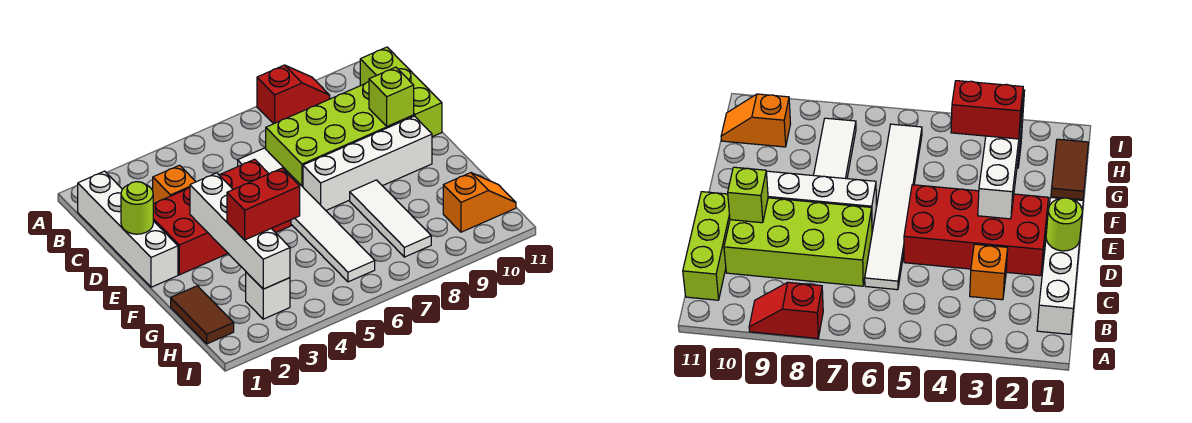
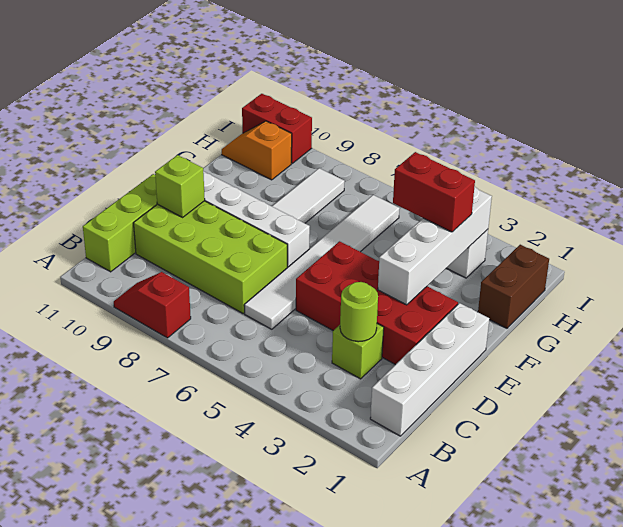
orange 1x1 brick [153,165,196,204] -> lime 1x1 brick [332,324,384,379]
lime 1x1 round brick [121,182,153,234] -> lime 1x1 round brick moved to [340,282,378,342]
brown 1x2 tile [171,286,234,344] -> brown 1x2 brick [478,245,549,328]
none -> red 1x2 brick [242,94,312,163]

